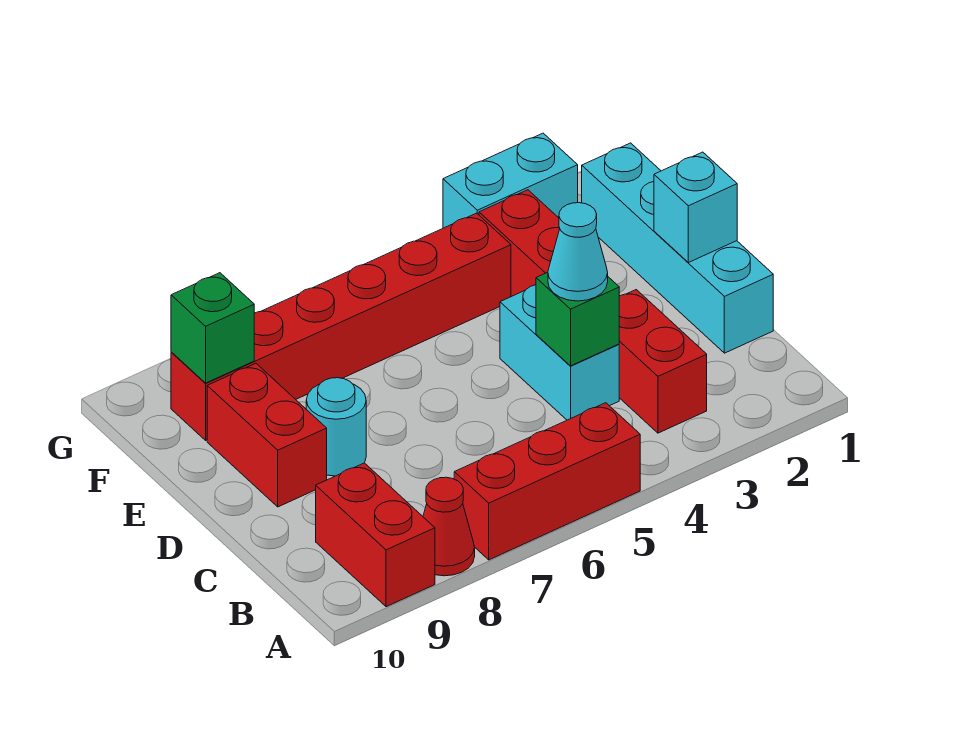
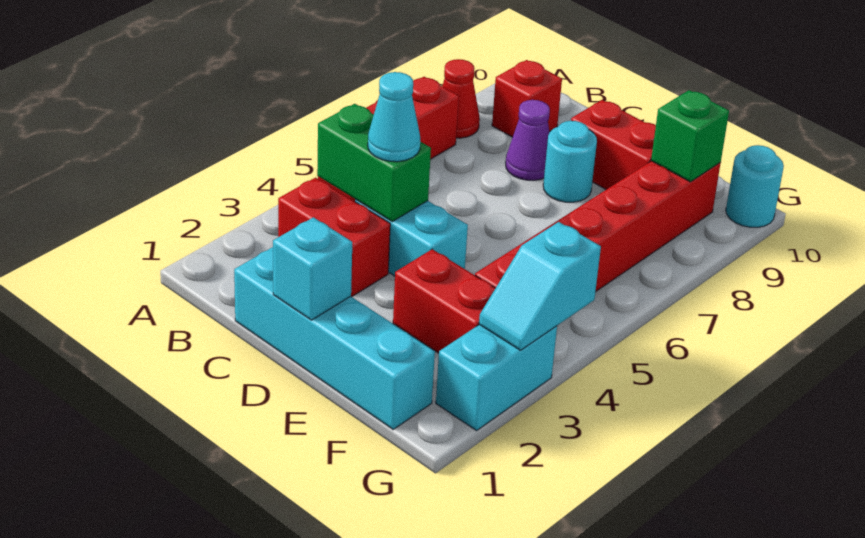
red 1x2 brick [316,463,435,607] -> red 1x1 brick [492,60,562,137]
green 1x1 brick [536,272,619,366] -> green 1x2 brick [317,104,431,221]
none -> purple 1x1 cone [506,100,550,180]
none -> cyan 1x2 slope [479,222,601,350]
none -> cyan 1x1 round brick [726,145,784,227]

